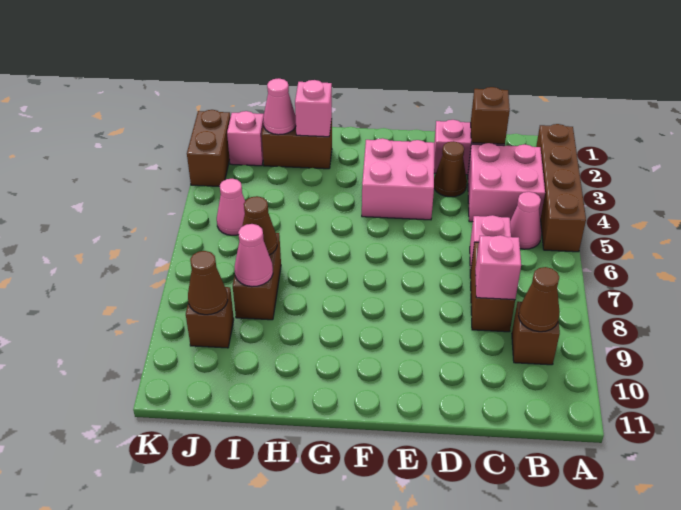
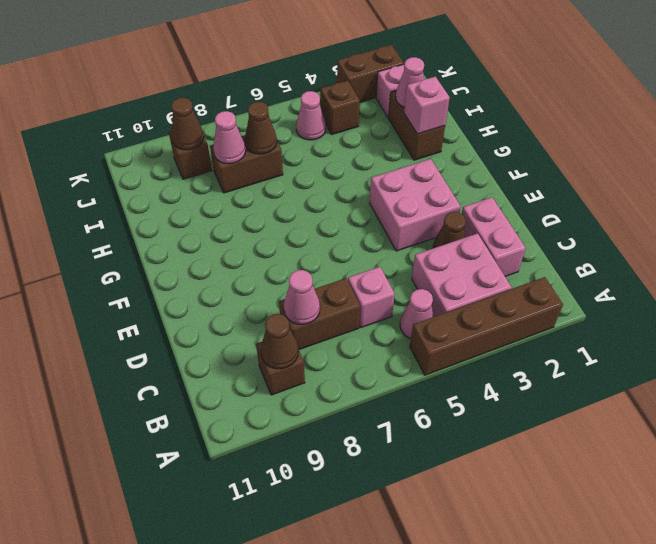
brown 1x1 brick [471,87,510,144] -> brown 1x1 brick moved to [320,81,360,134]
pink 1x1 brick [475,235,521,300] -> pink 1x1 cone [284,270,320,324]

